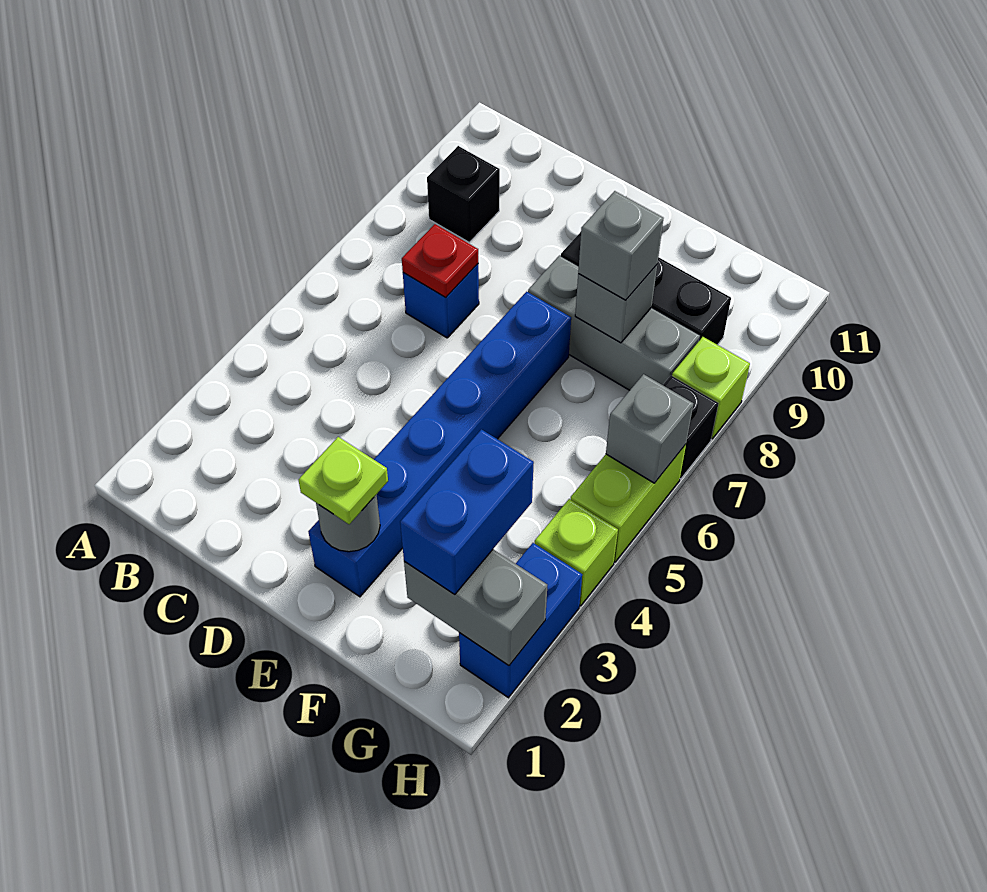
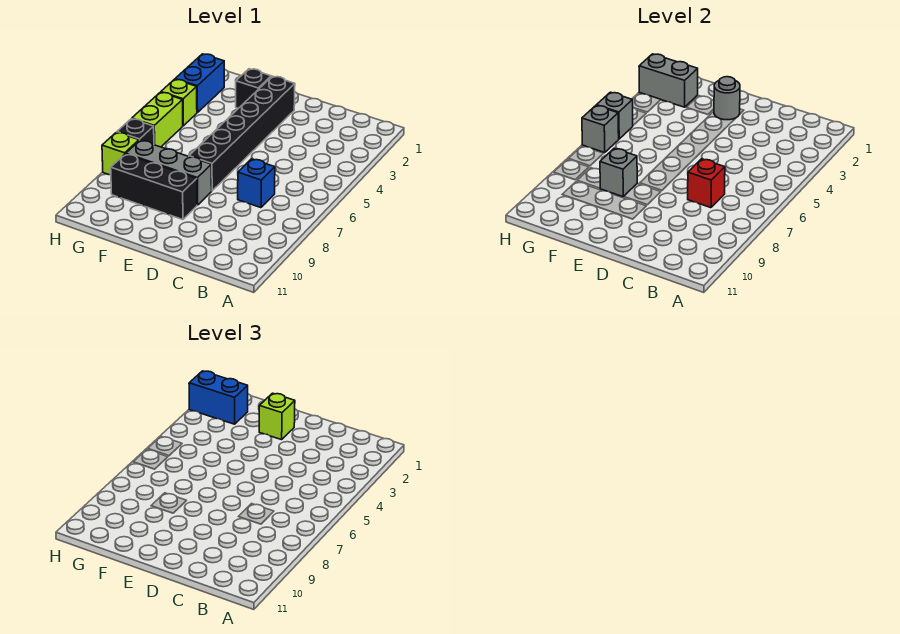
black 1x1 brick [427,146,500,242] -> black 1x1 brick moved to [236,69,271,108]
red 1x1 plate [402,224,478,297] -> red 1x1 brick [688,159,725,208]
blue 1x6 brick [308,292,571,597] -> black 1x6 brick [189,76,295,191]
lime 1x1 plate [298,437,388,524] -> lime 1x1 brick [259,393,295,440]
grey 1x1 brick [578,191,664,300] -> grey 1x1 brick moved to [597,92,633,139]
blue 1x2 brick [400,429,534,594] -> blue 1x2 brick turned to [189,371,248,424]

